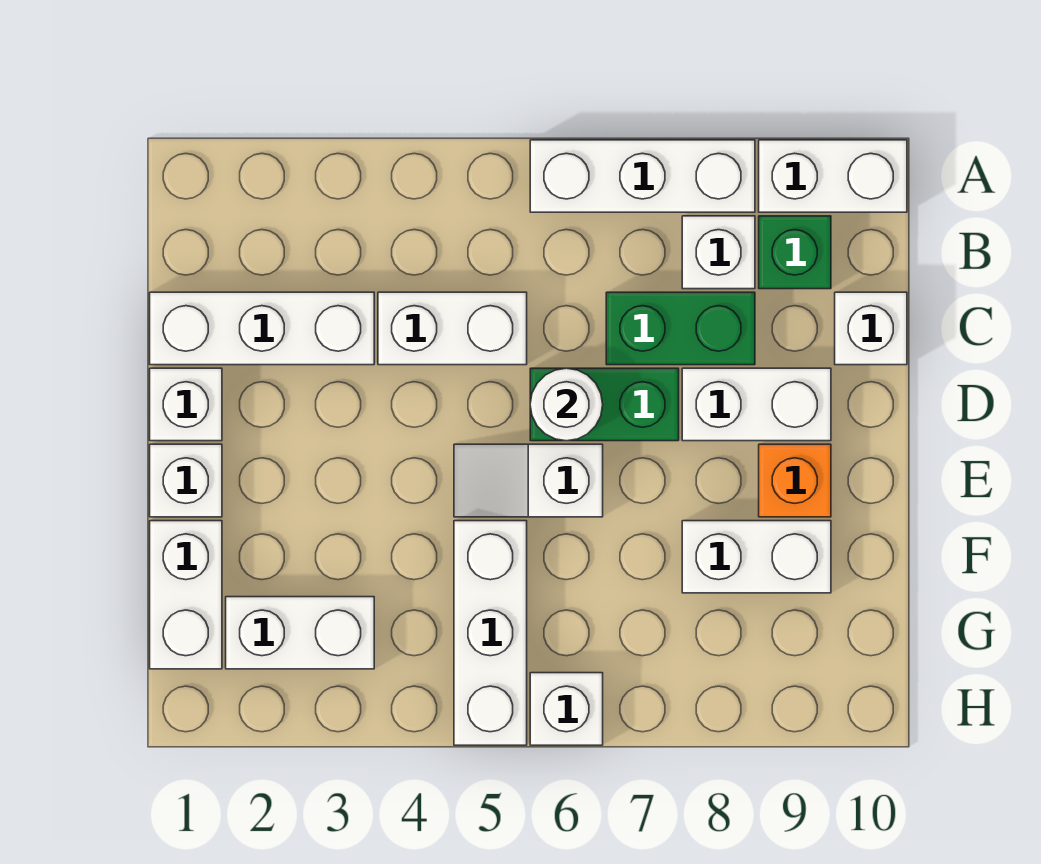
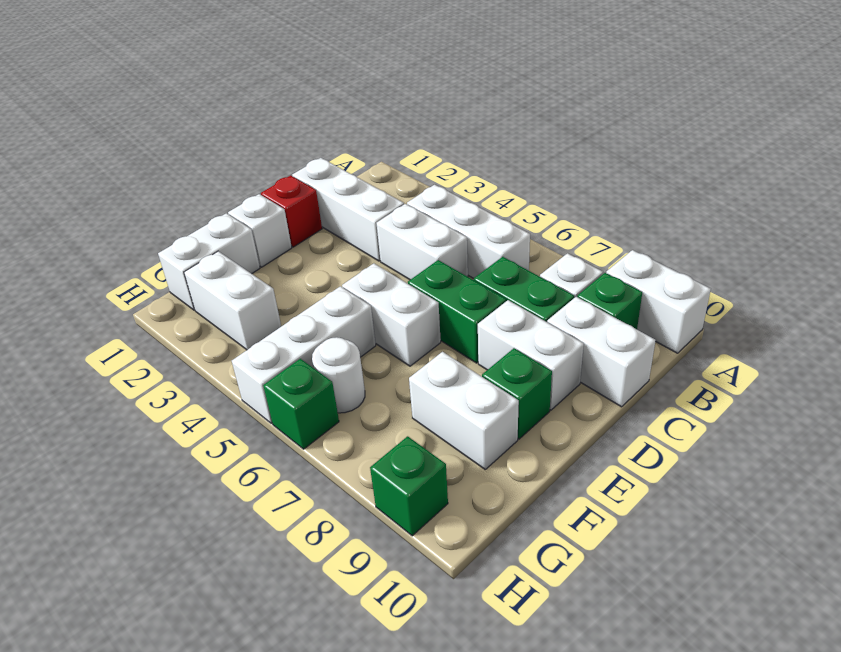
white 1x3 brick [530,140,755,212] -> white 1x3 brick moved to [407,185,530,278]
white 1x1 brick [835,292,907,365] -> white 1x2 brick [547,297,656,407]
white 1x1 brick [150,368,222,441] -> red 1x1 brick [261,175,322,247]
white 1x1 round brick [530,368,603,441] -> white 1x1 round brick moved to [312,337,365,413]
white 1x2 slope [454,444,603,517] -> white 1x2 brick [342,263,441,366]
orange 1x1 brick [759,444,831,517] -> green 1x1 brick [482,348,552,439]
white 1x1 brick [530,673,603,745] -> green 1x1 brick [263,359,339,449]
none -> green 1x1 brick [370,436,448,536]

